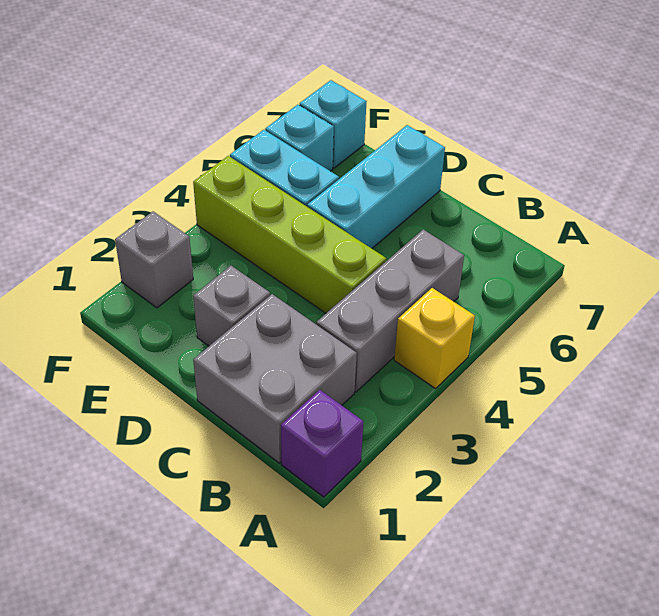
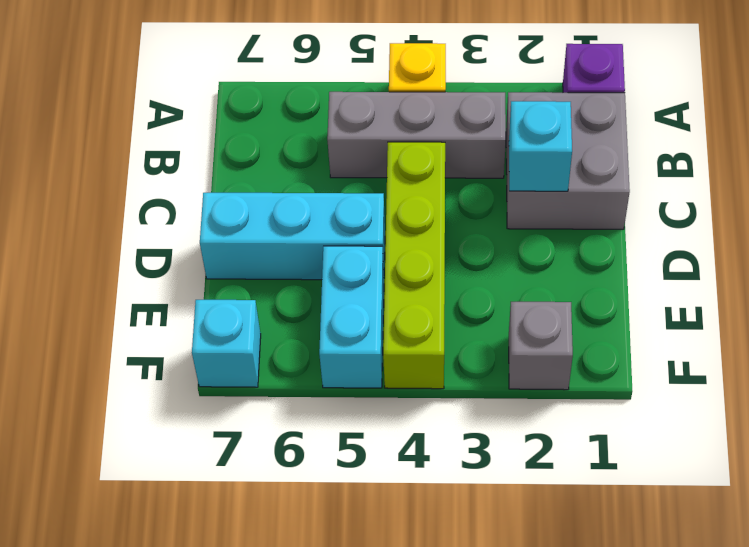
grey 1x1 brick [193,266,270,346] -> none
cyan 1x1 brick [265,105,334,171] -> cyan 1x1 brick moved to [509,101,572,191]

